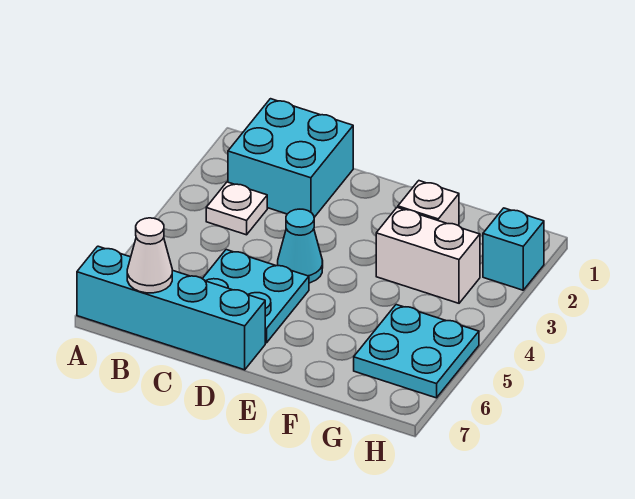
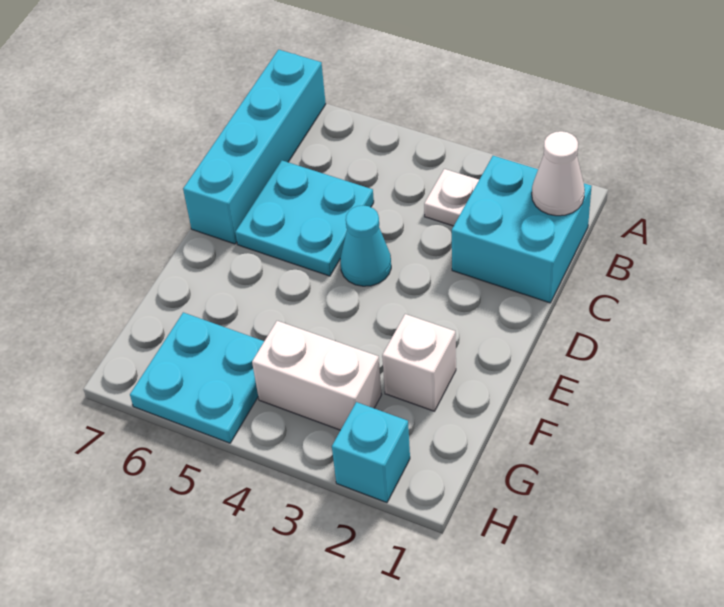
white 1x1 cone [127,218,172,293] -> white 1x1 cone moved to [532,131,585,216]
white 1x2 brick [376,207,480,303] -> white 1x2 brick turned to [252,321,382,430]

